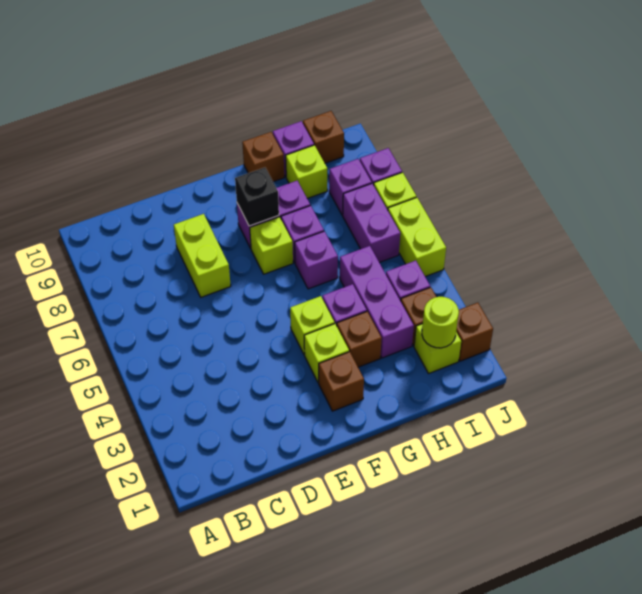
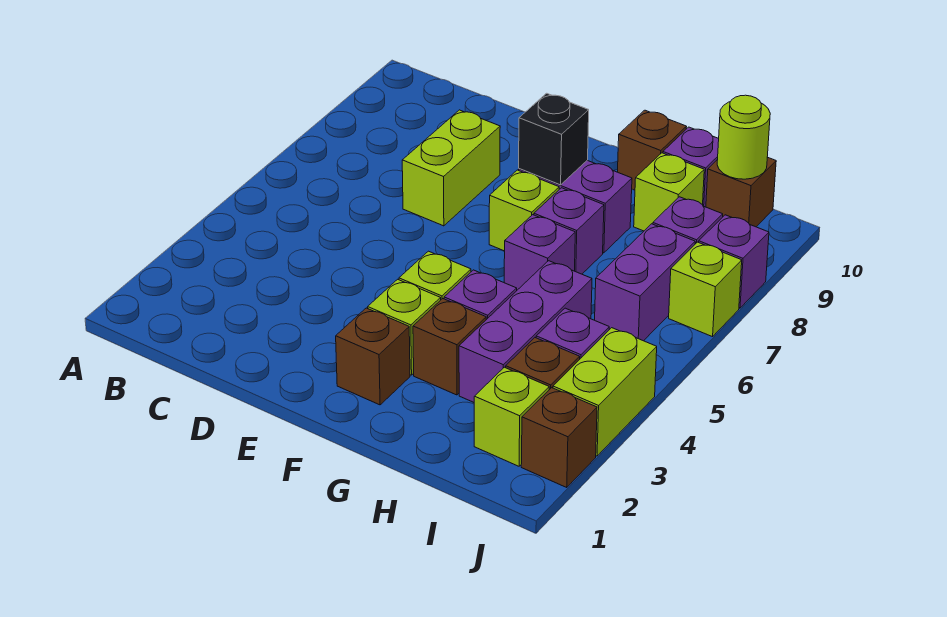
lime 1x1 round brick [422,297,459,348] -> lime 1x1 round brick moved to [717,95,770,179]
lime 1x2 brick [388,197,446,277] -> lime 1x2 brick moved to [553,328,657,456]

